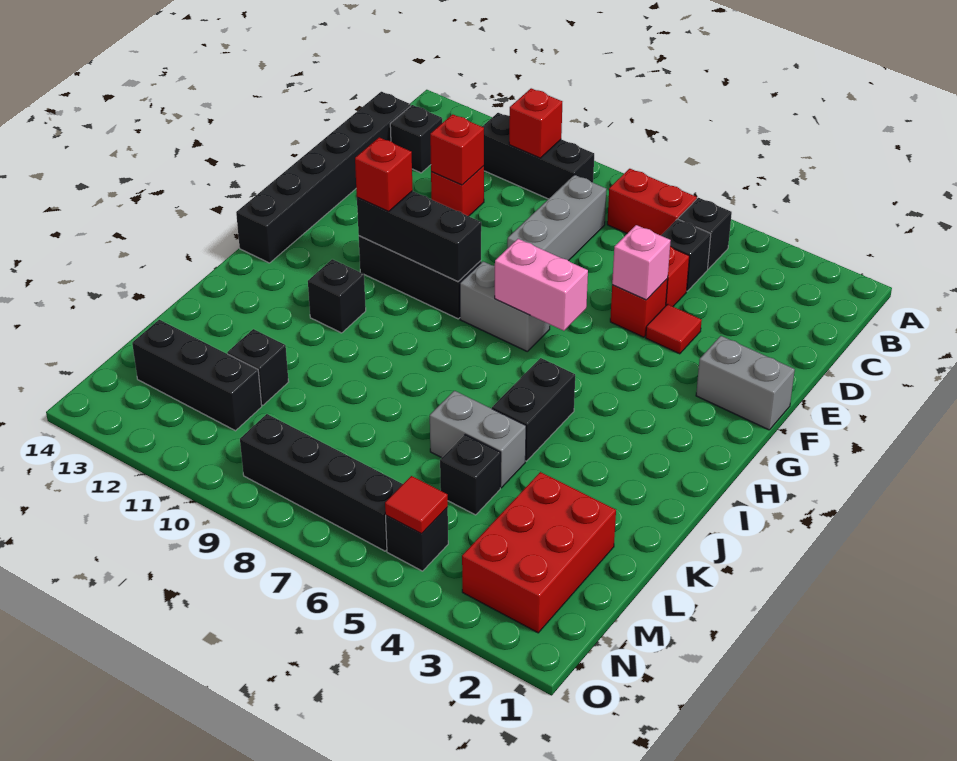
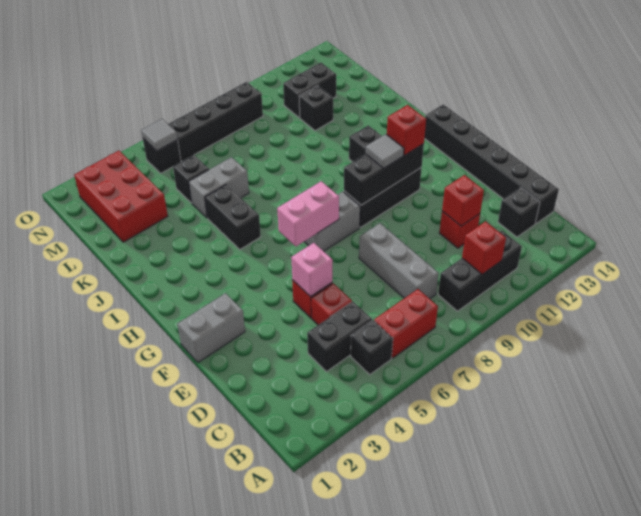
black 1x1 brick [661,219,711,291] -> black 1x2 brick [307,302,372,372]
red 1x1 tile [646,304,702,354] -> none
none -> grey 1x1 tile [366,134,404,169]
black 1x3 brick [132,320,262,431] -> black 1x2 brick [283,63,336,118]
red 1x1 tile [385,476,448,534] -> grey 1x1 tile [141,119,178,151]

